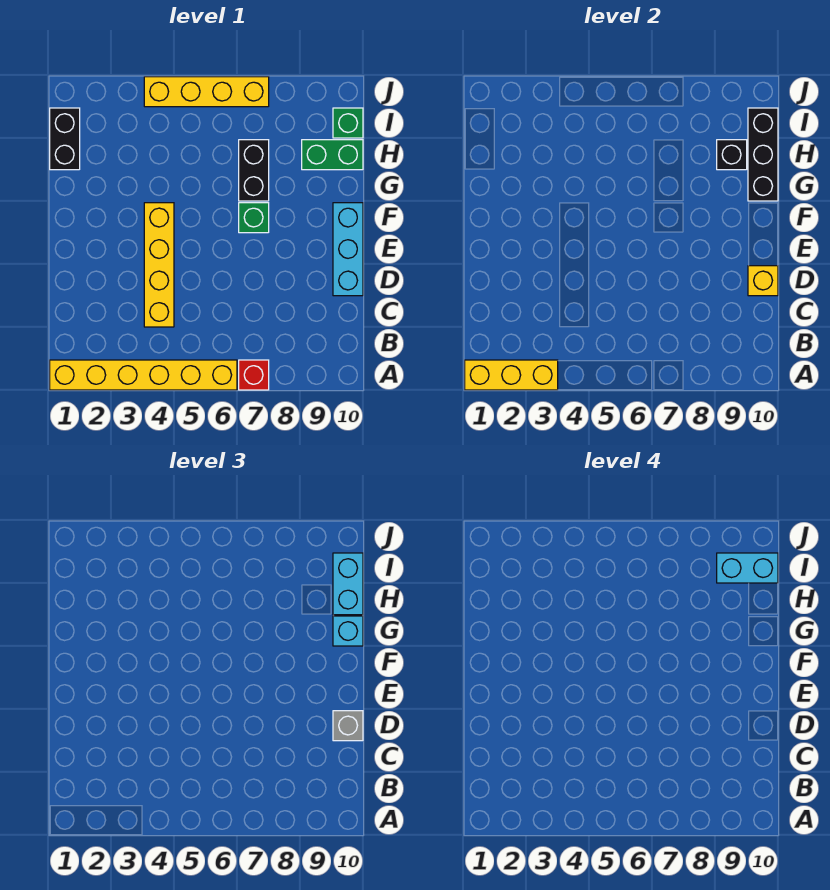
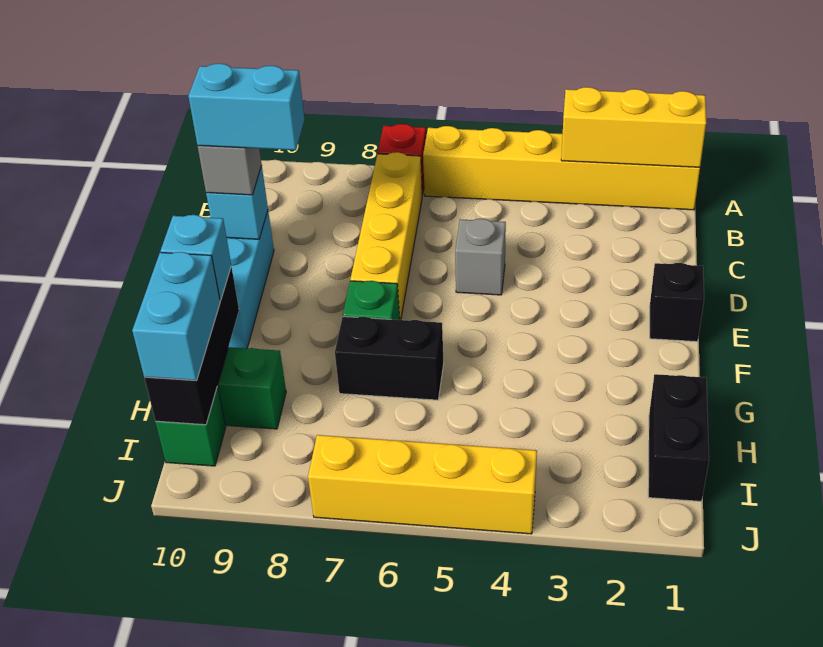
yellow 1x4 brick [144,203,174,327] -> yellow 1x4 brick moved to [350,152,422,320]
none -> grey 1x1 brick [455,219,506,295]
yellow 1x1 brick [748,266,778,296] -> cyan 1x1 brick [206,166,268,239]
black 1x2 brick [239,140,269,201] -> black 1x2 brick turned to [335,317,444,400]
black 1x1 brick [717,140,747,170] -> black 1x1 brick moved to [650,263,704,342]
cyan 1x2 brick [717,553,778,583] -> cyan 1x2 brick moved to [188,64,305,150]

